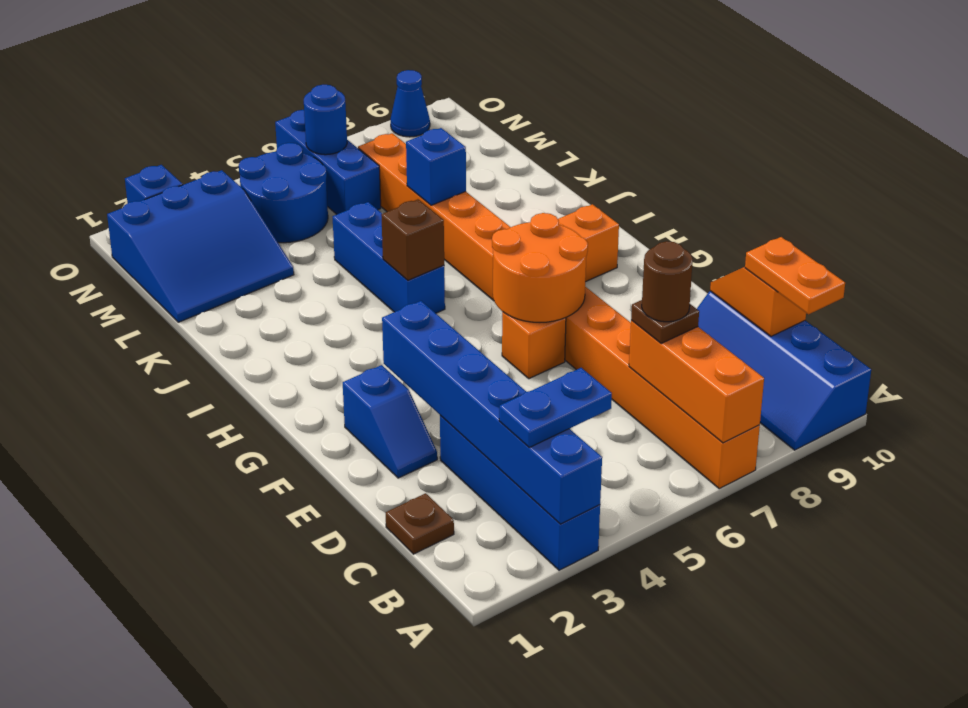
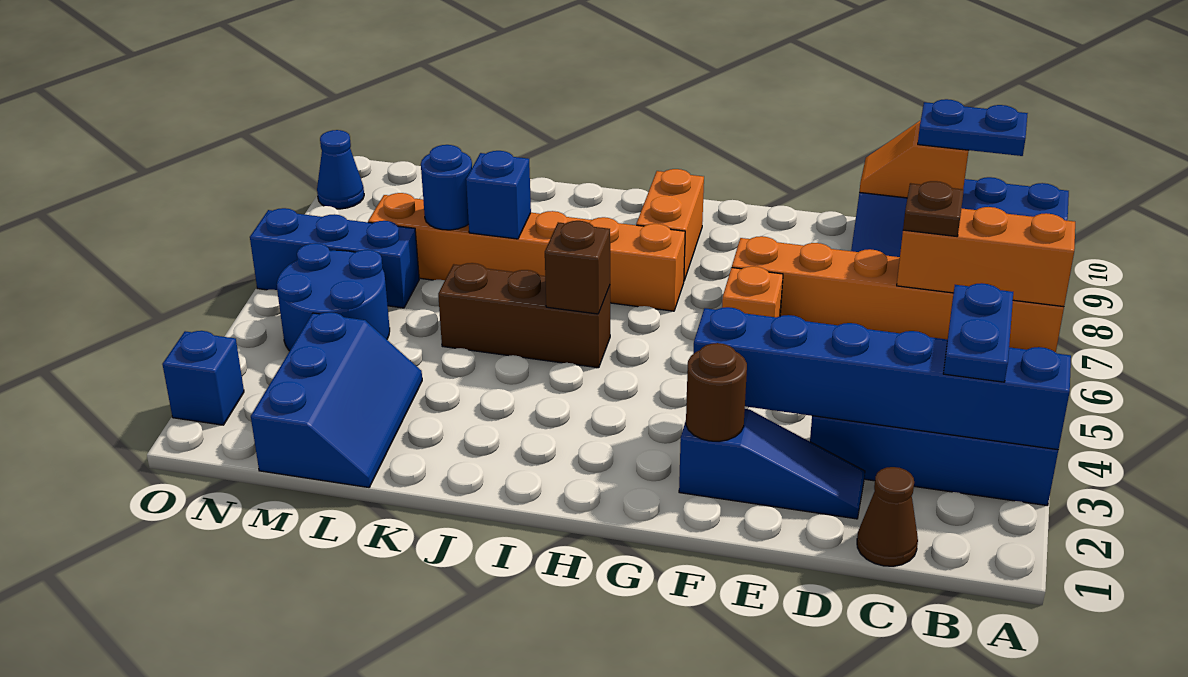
orange 1x2 plate [745,237,845,314] -> blue 1x2 plate [918,99,1028,156]
brown 1x1 plate [385,493,454,554] -> brown 1x1 cone [857,467,918,566]
brown 1x1 round brick [642,241,693,322] -> brown 1x1 round brick moved to [686,343,747,441]
blue 1x2 slope [343,365,437,478] -> blue 1x3 slope [679,409,865,519]
orange 2x2 round brick [492,213,588,322] -> none
blue 1x3 brick [333,202,445,313] -> brown 1x3 brick [438,263,610,368]
blue 3x3 slope [107,170,294,322] -> blue 2x3 slope [251,312,422,488]
blue 1x1 round brick [304,85,347,155] -> blue 1x1 round brick moved to [421,145,472,230]

